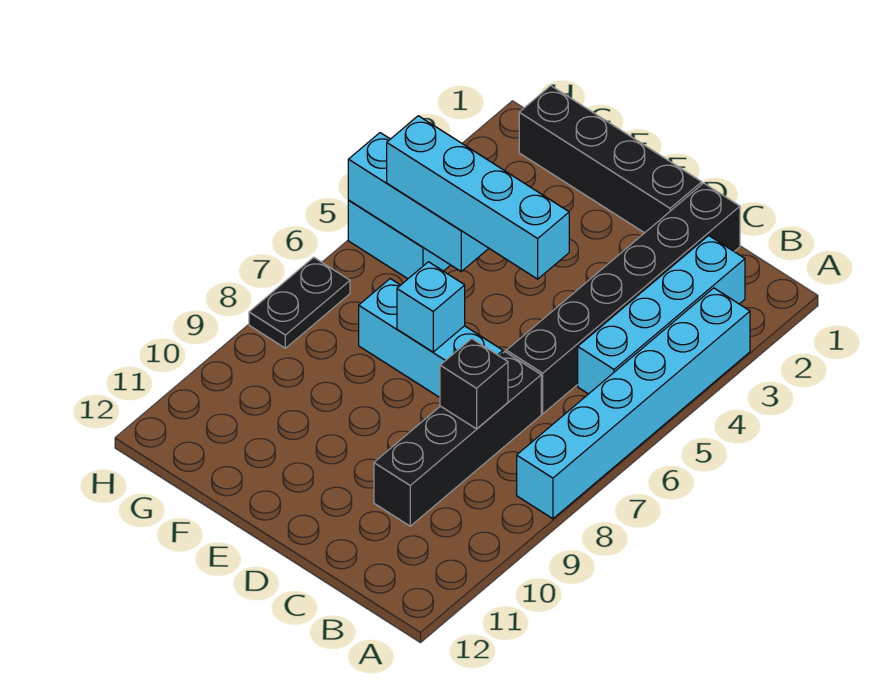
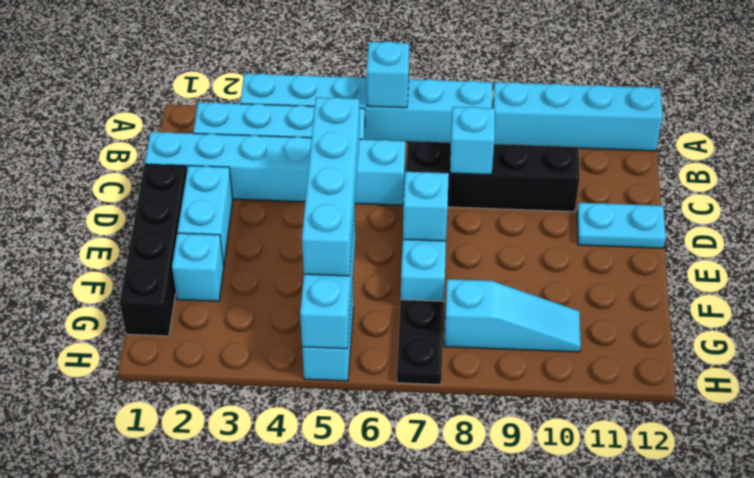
none -> cyan 1x1 brick [367,41,409,108]
none -> cyan 1x4 brick [492,82,663,151]
black 1x6 brick [506,183,740,414] -> cyan 1x6 brick [145,132,406,205]
black 1x1 brick [440,339,508,429] -> cyan 1x1 brick [450,107,495,175]
none -> cyan 1x2 brick [177,166,233,266]
none -> cyan 1x2 plate [577,203,666,248]
none -> cyan 1x1 brick [172,233,224,301]
none -> cyan 1x3 slope [444,279,581,352]
black 1x2 plate [249,257,350,348] -> black 1x2 plate turned to [397,300,444,385]

